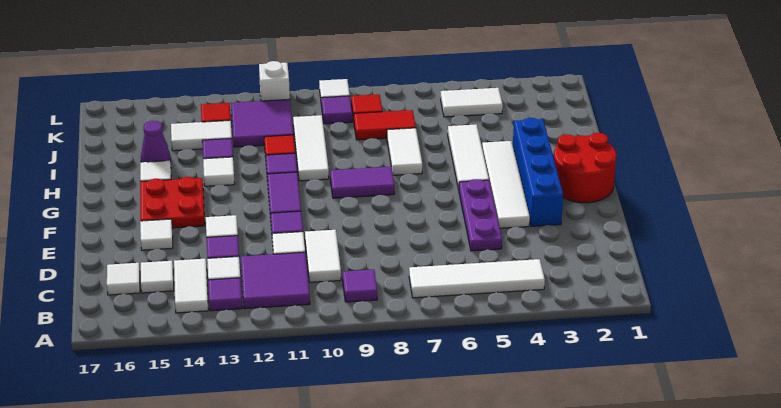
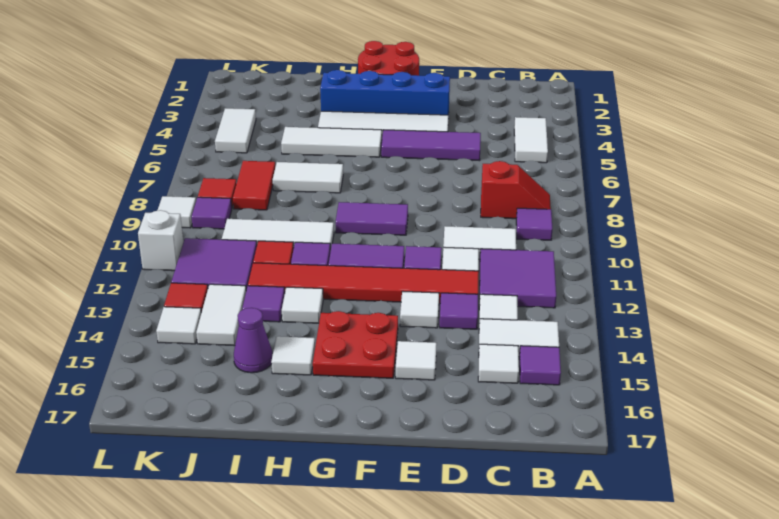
white 1x4 tile [409,259,545,298] -> white 1x2 tile [514,117,548,163]
none -> red 1x2 slope [481,161,551,219]
purple 1x1 tile [208,278,242,311] -> purple 1x1 tile moved to [519,346,561,385]
white 1x1 tile [107,263,140,295] -> white 1x1 tile moved to [156,307,201,344]
purple 1x3 plate [459,179,502,251] -> purple 1x3 tile [381,130,481,161]
none -> red 1x6 tile [248,263,479,304]
purple 1x2 tile [330,167,394,198] -> purple 1x2 tile turned to [336,202,408,235]

